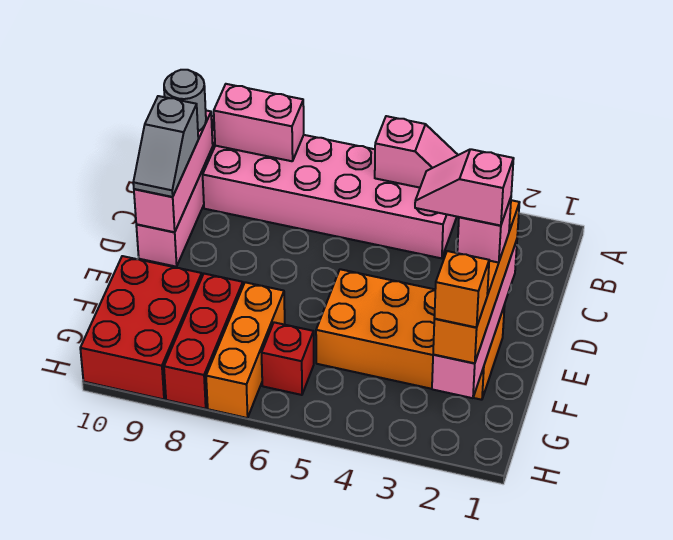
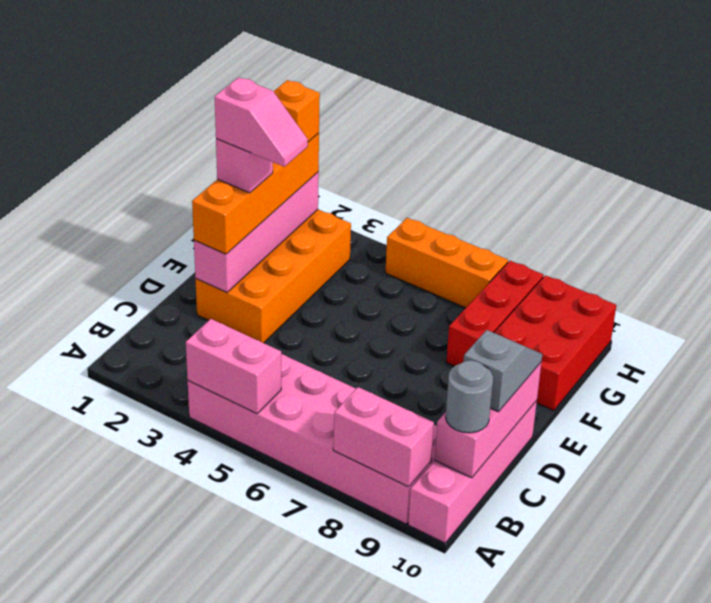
pink 1x2 slope [375,116,458,188] -> pink 1x2 brick [186,319,281,413]
orange 2x4 brick [316,269,505,400] -> orange 2x4 brick turned to [196,210,351,343]
orange 1x3 brick [206,282,285,418] -> orange 1x3 brick turned to [385,218,508,308]
red 1x1 brick [262,322,314,395] -> none

